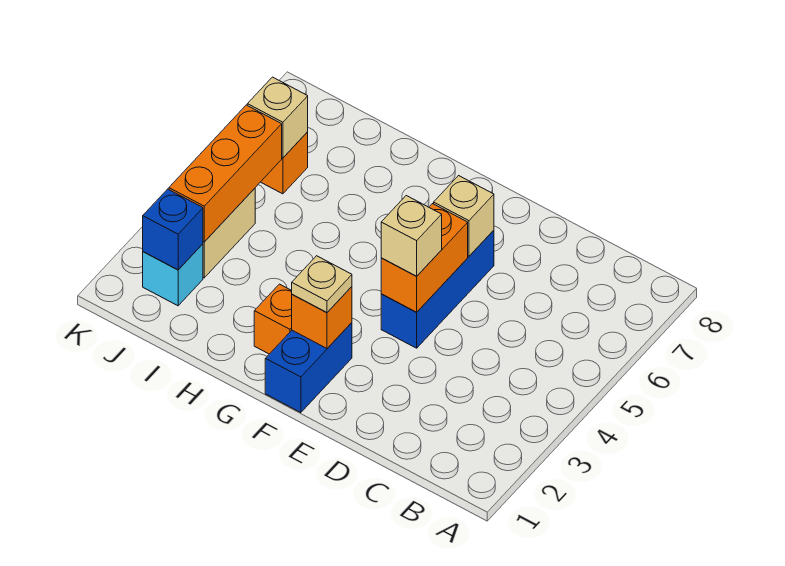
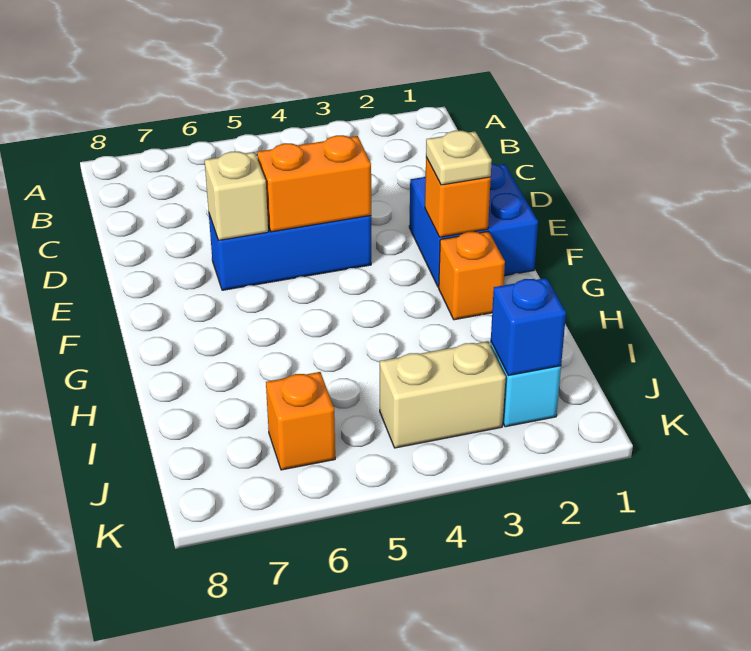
tan 1x1 brick [381,196,442,276] -> none
blue 1x2 brick [265,323,352,413] -> blue 2x2 brick [409,164,538,287]
orange 1x3 brick [169,105,282,242] -> none
tan 1x1 brick [247,77,308,158] -> none

